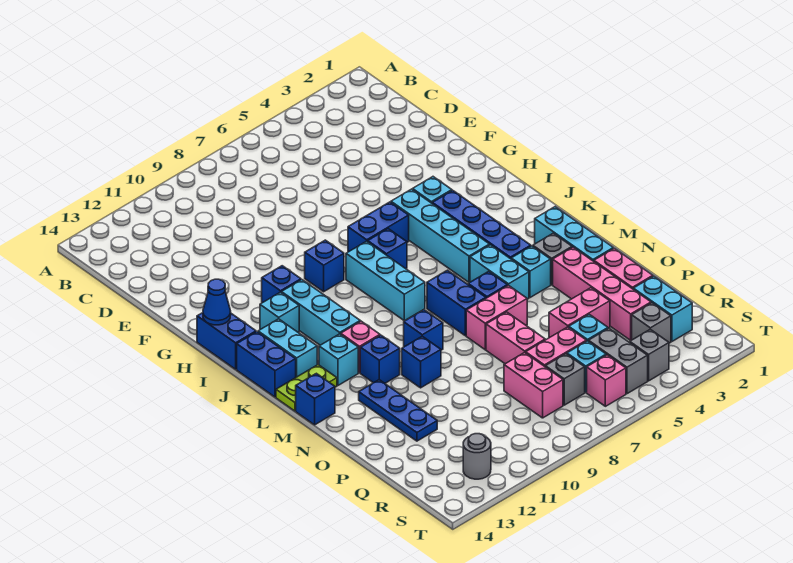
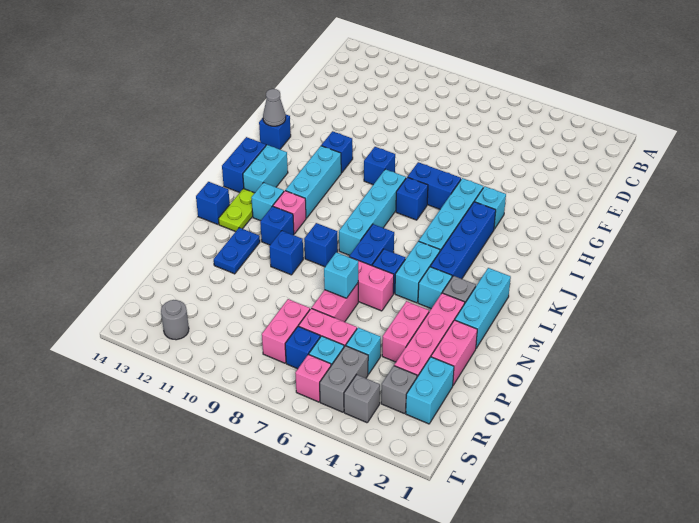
blue 1x2 brick [197,313,256,369] -> blue 1x1 brick [259,115,291,149]
blue 1x1 cone [203,279,231,325] -> grey 1x1 cone [263,89,286,126]
cyan 1x3 brick [346,241,425,321] -> cyan 1x4 brick [339,169,406,255]
cyan 1x1 brick [260,292,299,332] -> cyan 1x1 brick moved to [324,252,358,298]
lime 1x2 plate [276,365,337,411] -> lime 1x2 plate turned to [219,189,254,232]
blue 1x3 plate [359,380,437,441] -> blue 1x2 plate [214,228,260,274]
pink 1x2 brick [549,288,610,338] -> pink 1x2 brick turned to [382,301,429,362]
grey 1x1 brick [545,354,585,405] -> blue 1x1 brick [285,326,320,369]

